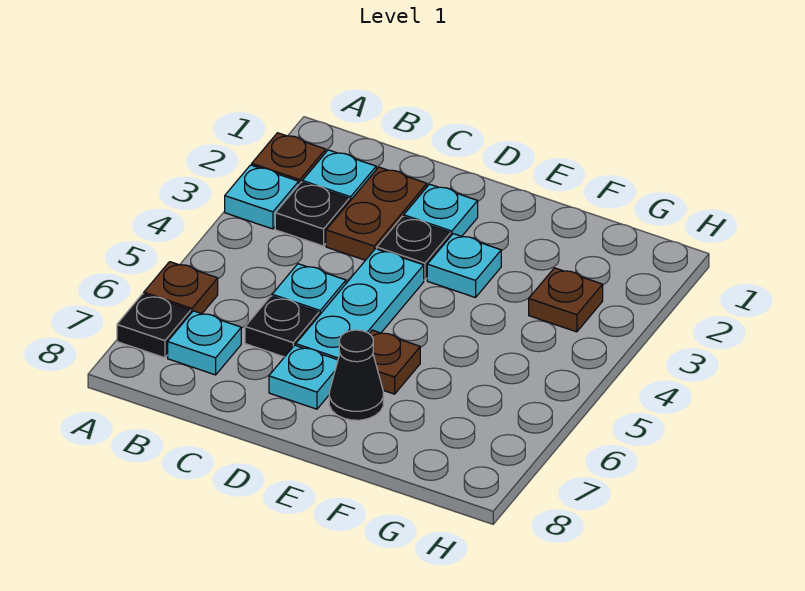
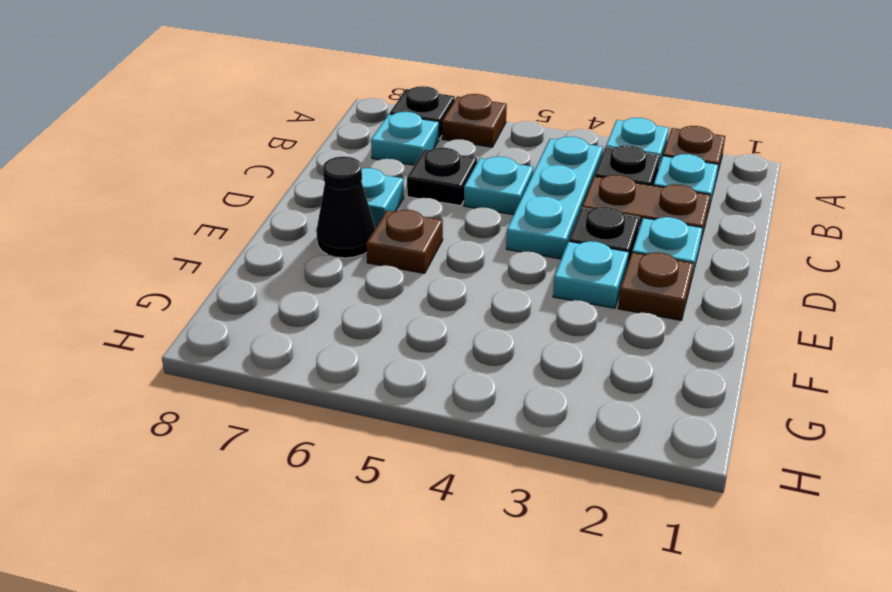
cyan 1x3 plate [296,249,424,360] -> cyan 1x3 plate turned to [506,137,603,259]
brown 1x1 plate [529,268,603,332] -> brown 1x1 plate moved to [618,253,694,320]

